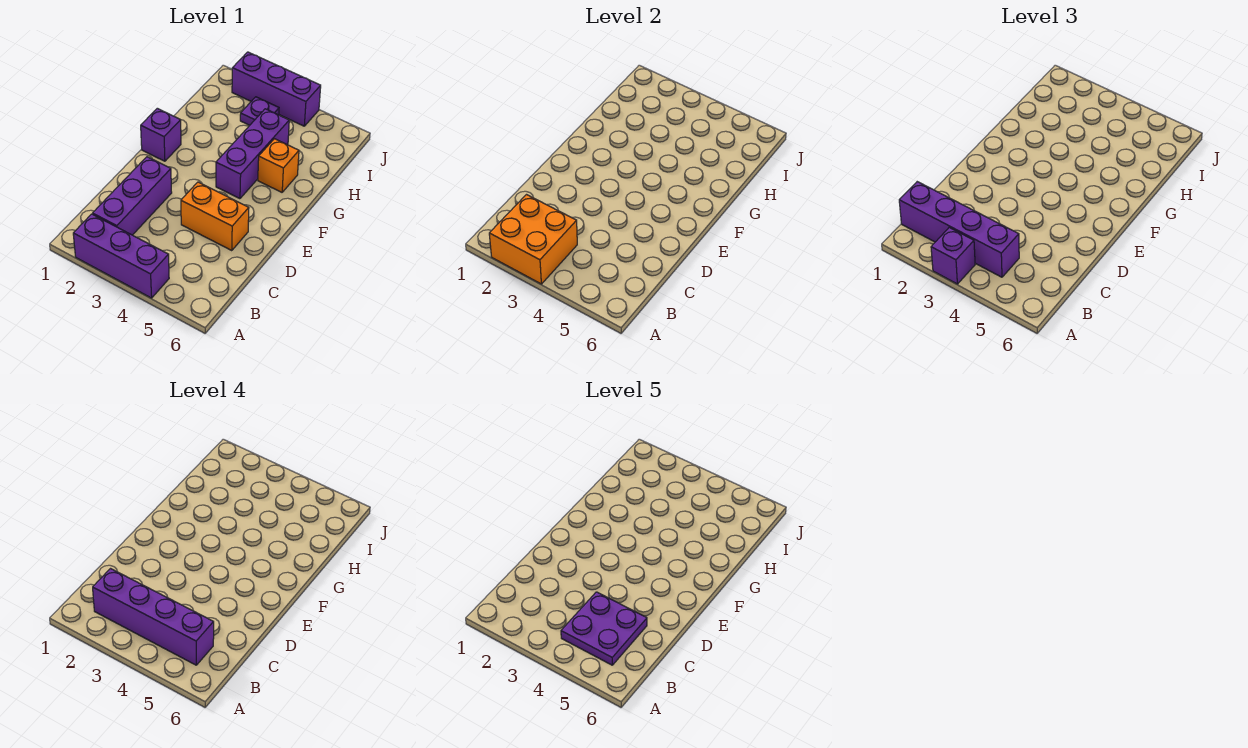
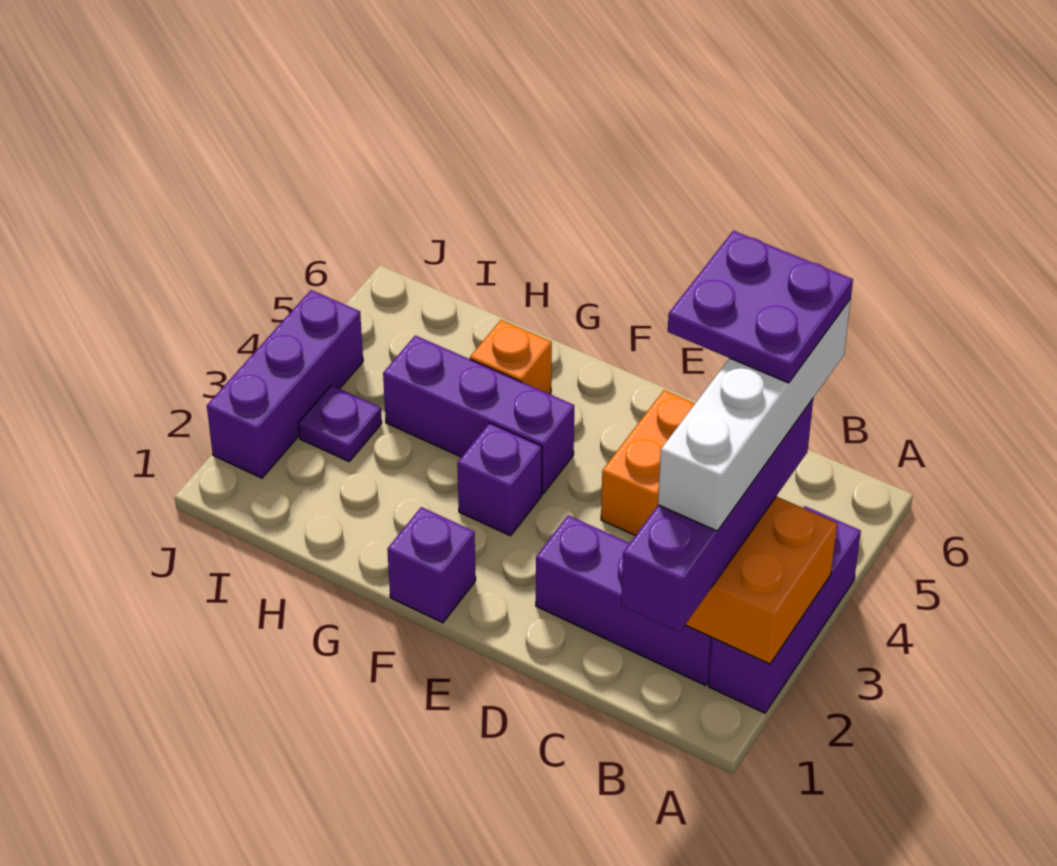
purple 1x1 brick [931,227,975,284] -> purple 1x1 brick moved to [457,423,542,536]
purple 1x4 brick [93,569,214,665] -> white 1x4 brick [658,299,851,531]

